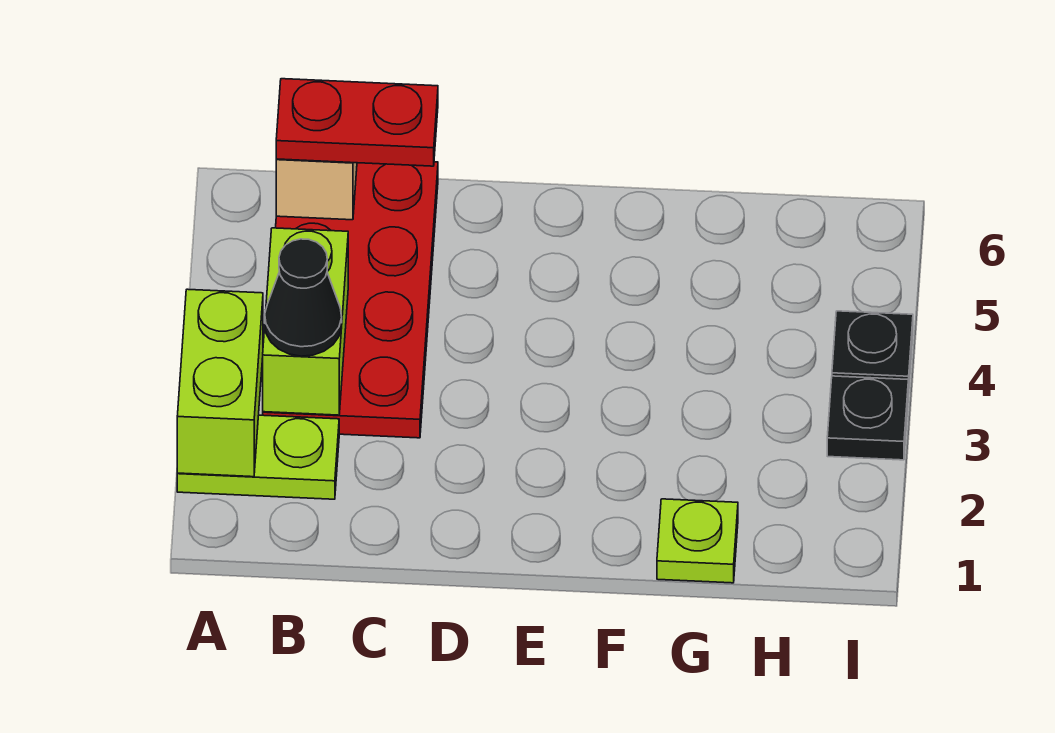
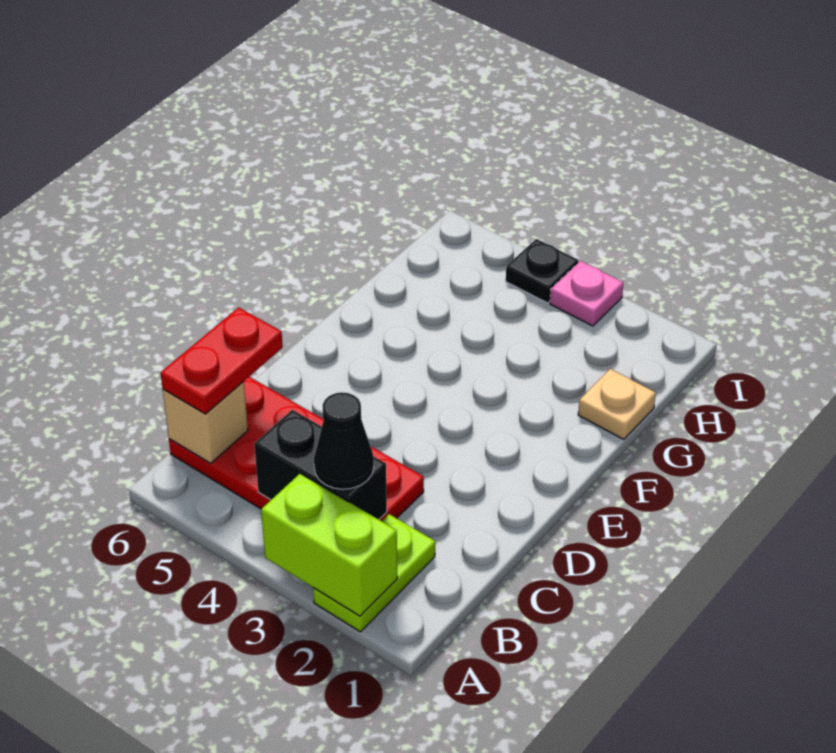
lime 1x2 brick [263,228,348,415] -> black 1x2 brick [254,410,387,520]
lime 1x1 plate [657,499,738,583] -> tan 1x1 plate [578,369,656,440]
black 1x1 plate [827,376,908,460] -> pink 1x1 plate [550,261,623,326]

